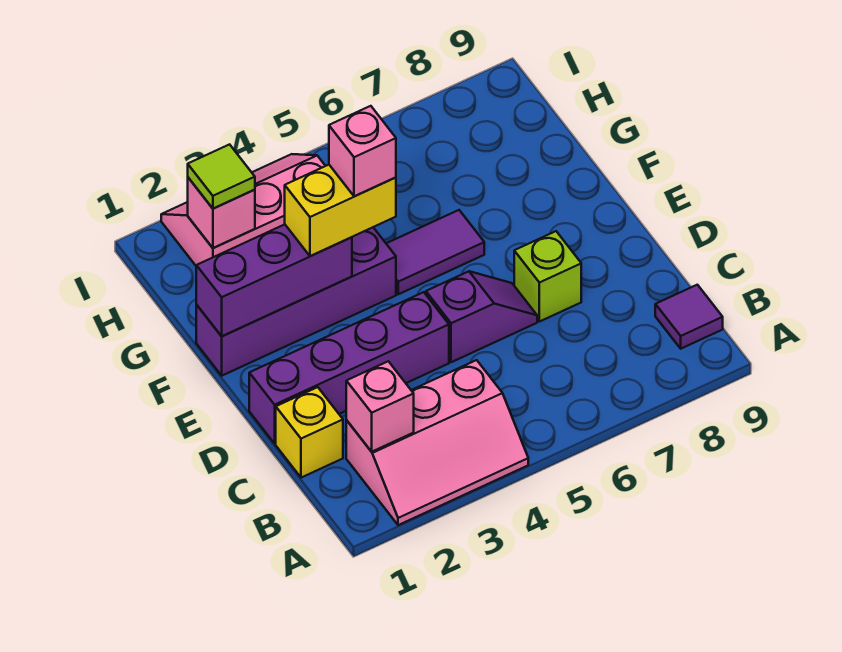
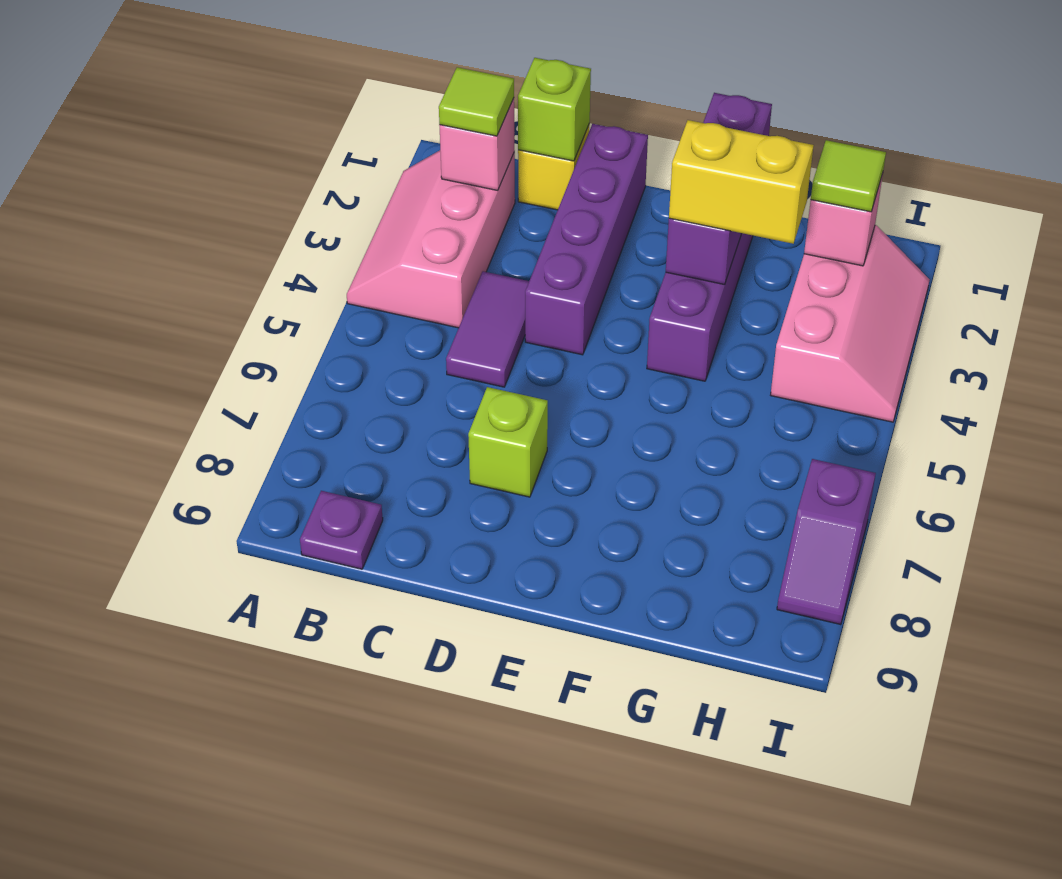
none -> lime 1x1 tile [439,67,514,136]
purple 1x1 tile [655,285,723,349] -> purple 1x1 plate [300,491,383,569]
none -> lime 1x1 brick [518,58,591,161]
purple 1x2 slope [426,271,537,362] -> purple 1x2 slope moved to [777,459,876,625]
yellow 1x2 brick [285,165,396,256] -> yellow 1x2 brick turned to [669,120,814,244]
pink 1x1 brick [329,106,396,196] -> none
purple 1x2 tile [386,210,484,294] -> purple 1x2 tile moved to [446,271,529,387]

